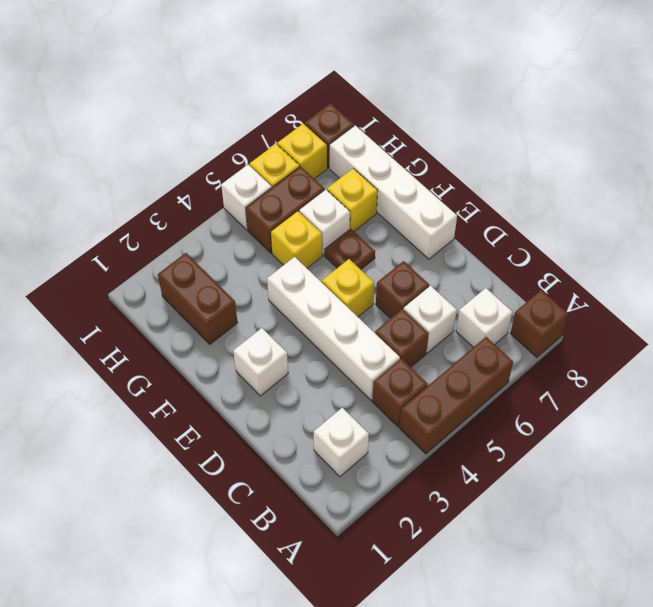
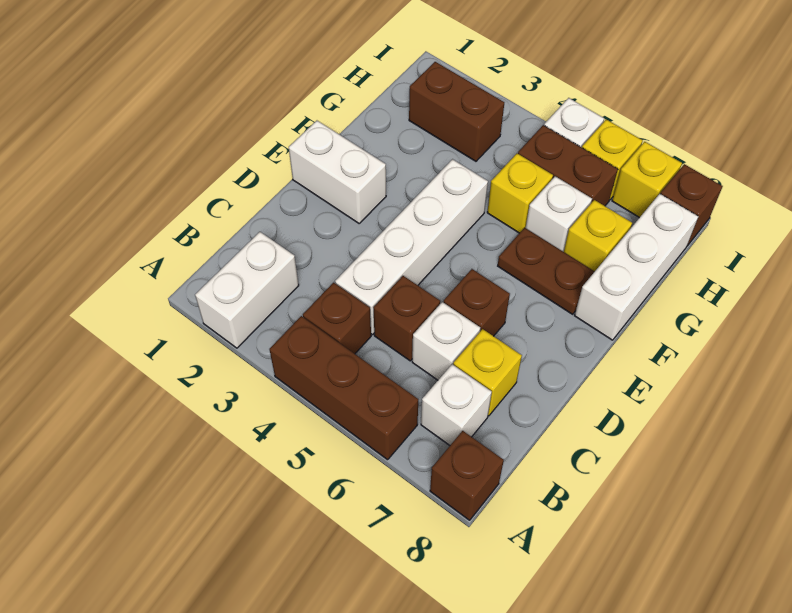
white 1x1 brick [314,408,369,477] -> white 1x2 brick [195,232,299,348]
white 1x1 brick [233,328,288,396] -> white 1x2 brick [289,121,386,223]
yellow 1x1 brick [322,259,374,317] -> yellow 1x1 brick moved to [453,329,522,416]
white 1x4 brick [329,125,457,259] -> white 1x3 brick [575,194,698,340]
brown 1x1 plate [325,229,375,269] -> brown 1x2 plate [498,228,595,314]
brown 1x2 brick [158,253,238,344] -> brown 1x2 brick turned to [409,62,504,161]

